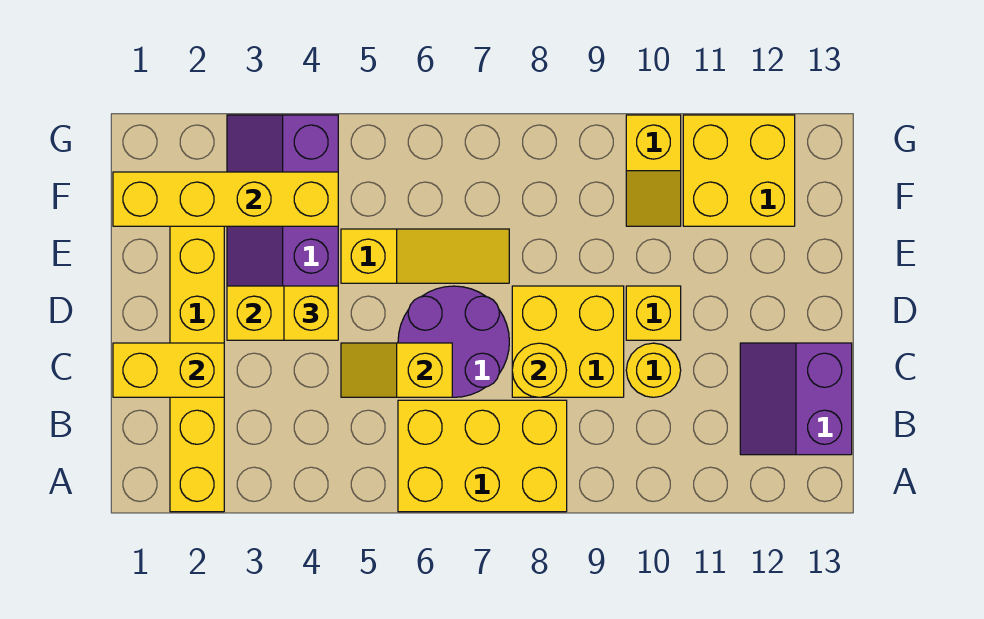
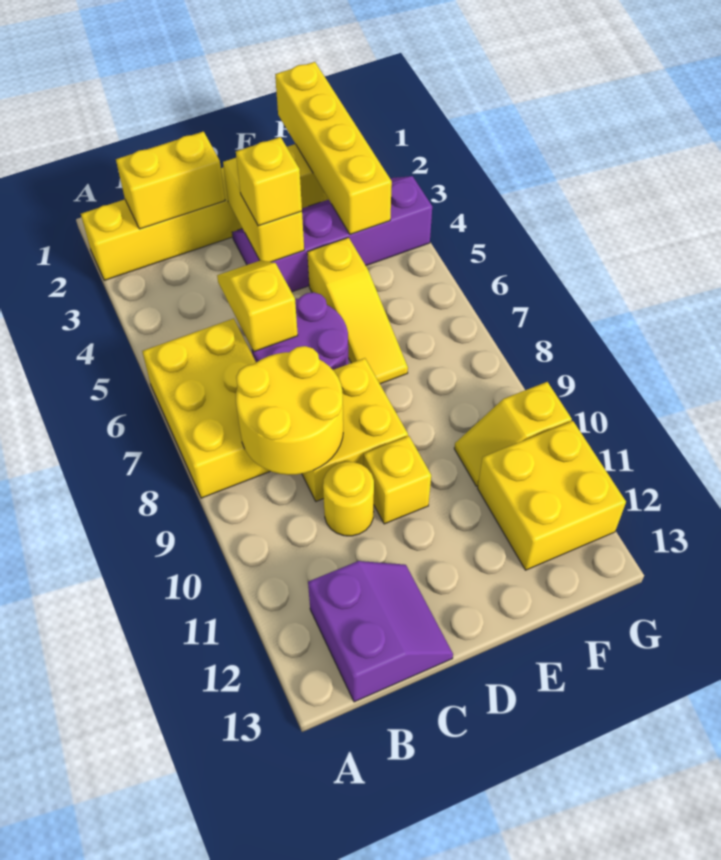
purple 2x2 slope [740,343,852,455] -> purple 2x2 slope turned to [308,561,453,702]
yellow 1x2 brick [113,343,224,397] -> yellow 1x2 brick turned to [116,132,225,229]
yellow 1x1 round brick [512,343,567,397] -> yellow 2x2 round brick [236,346,343,475]

